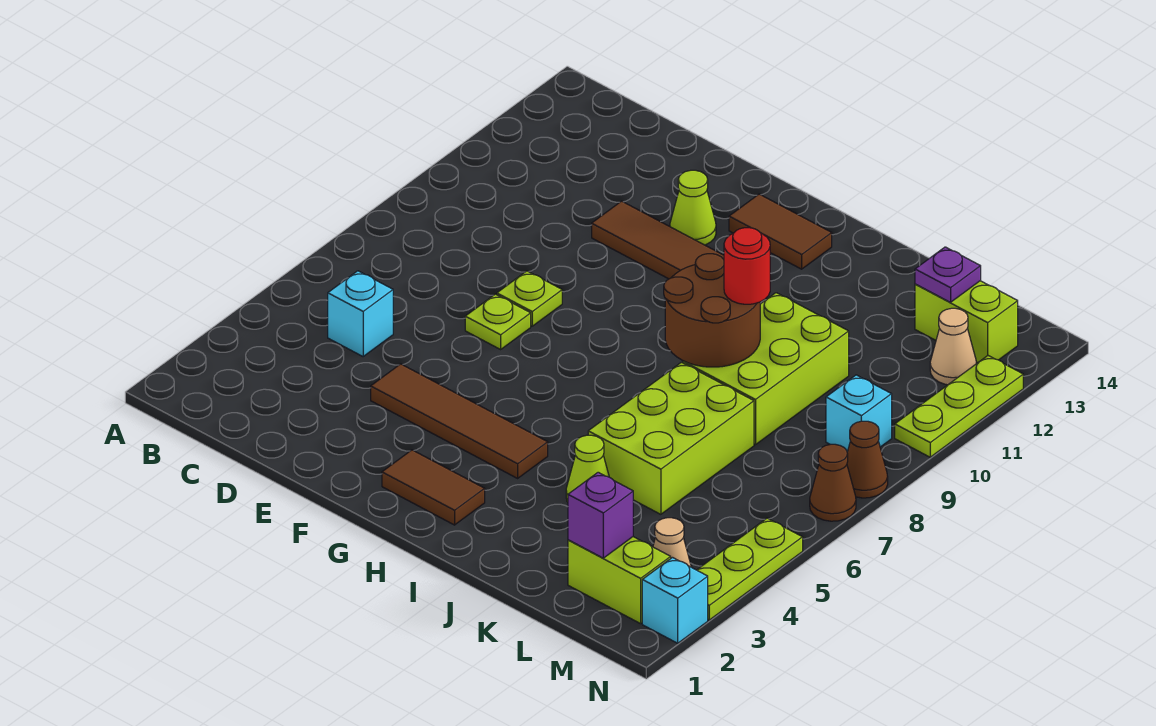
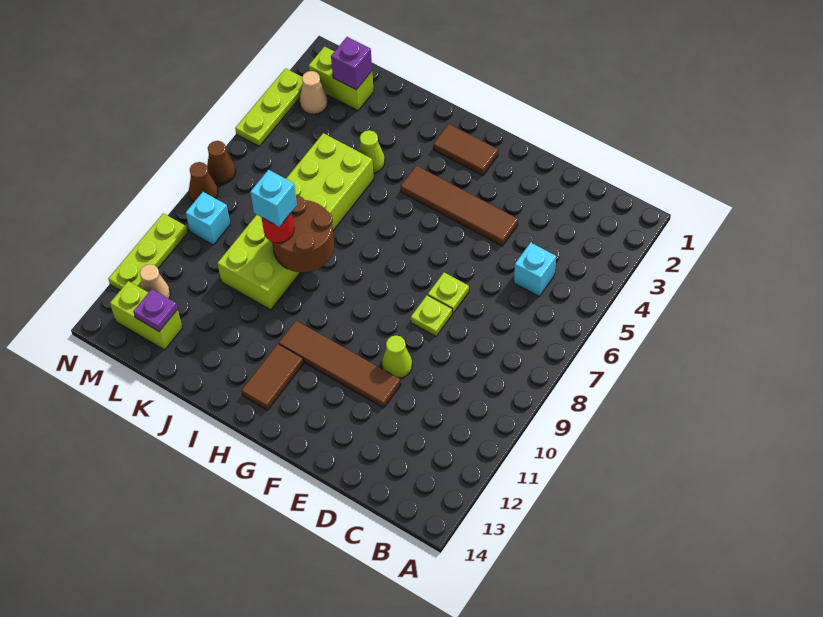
lime 1x1 cone [670,170,716,245] -> lime 1x1 cone moved to [382,335,412,379]
brown 1x2 tile [729,194,832,269] -> brown 1x2 tile turned to [242,344,303,410]
cyan 1x1 brick [642,558,708,643] -> cyan 1x1 brick moved to [250,170,297,227]

